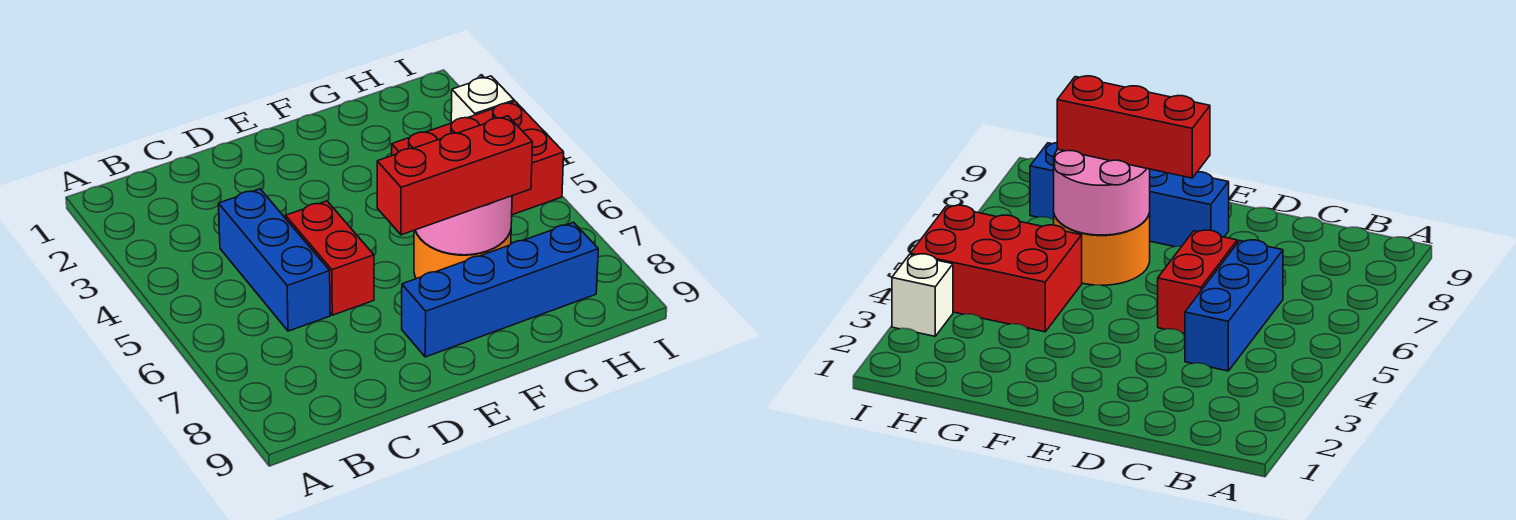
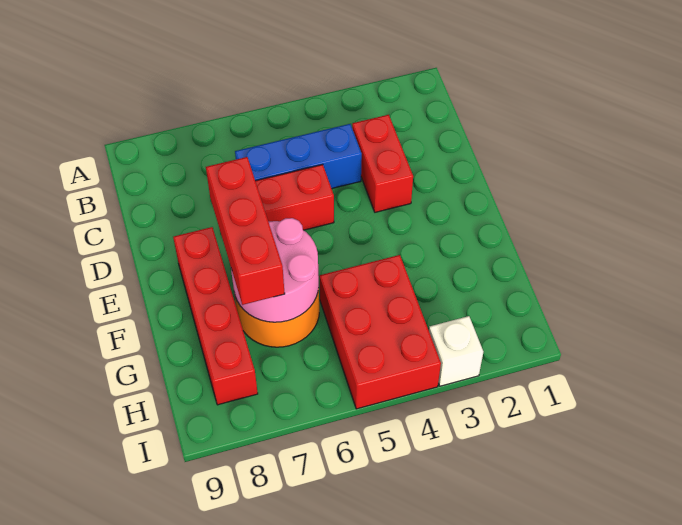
none -> red 1x2 brick [352,115,413,212]
blue 1x4 brick [402,222,598,357] -> red 1x4 brick [173,227,258,405]

